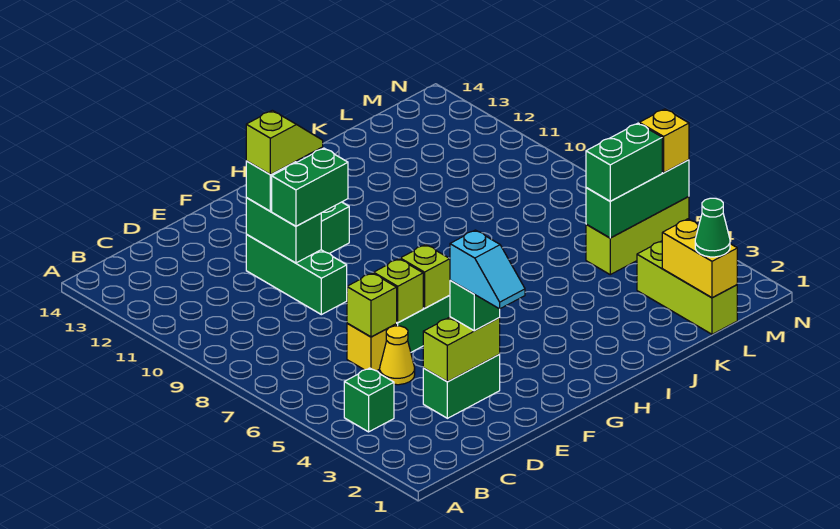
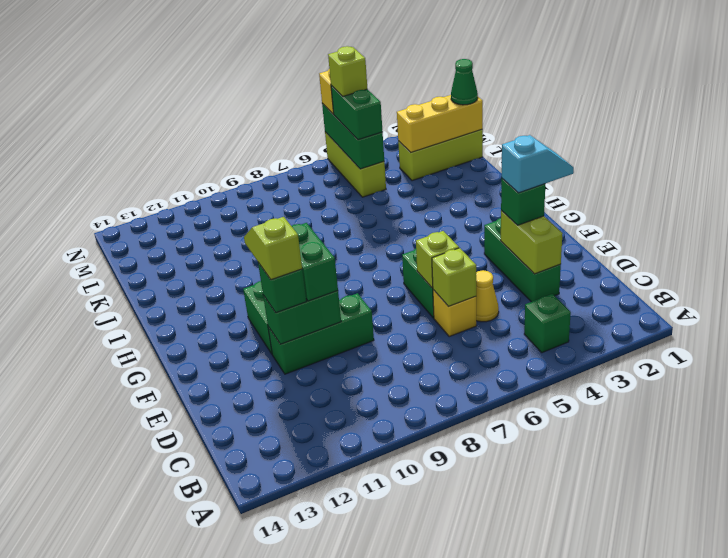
green 1x2 brick [423,355,500,418] -> green 1x3 brick [484,218,561,302]
lime 1x1 brick [400,245,450,308] -> lime 1x1 brick moved to [328,46,367,96]
yellow 1x2 brick [662,219,737,298] -> yellow 1x3 brick [397,95,483,152]

